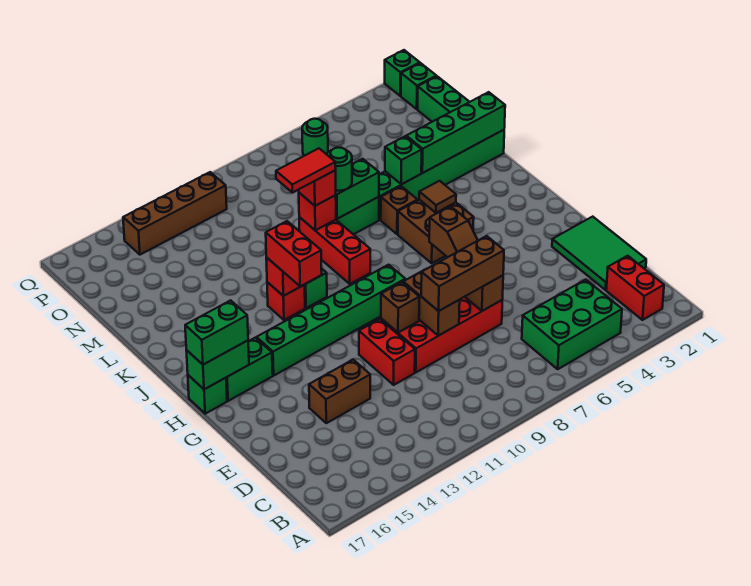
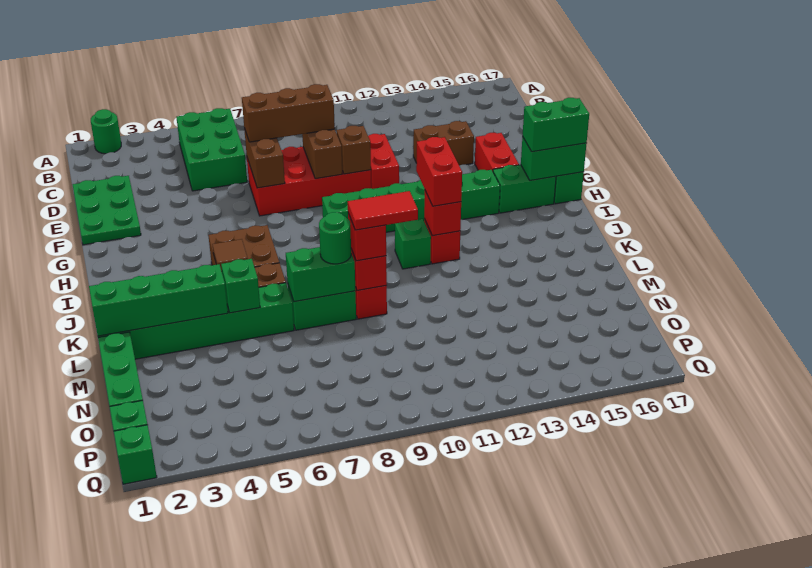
red 1x2 brick [606,256,664,320] -> red 1x2 brick moved to [475,133,519,171]
green 2x3 brick [522,280,622,369] -> green 2x3 brick turned to [176,108,247,191]
green 2x3 tile [552,217,646,290] -> green 2x3 plate [73,176,141,245]
brown 1x2 slope [429,206,478,257] -> none
green 1x1 round brick [302,119,328,156] -> green 1x1 round brick moved to [91,109,121,154]
brown 1x4 brick [123,172,227,255] -> none

